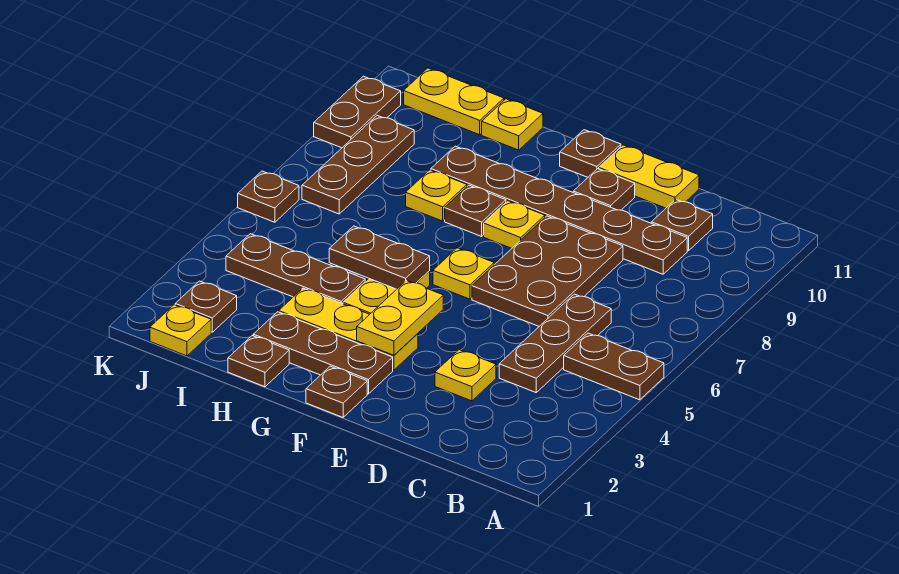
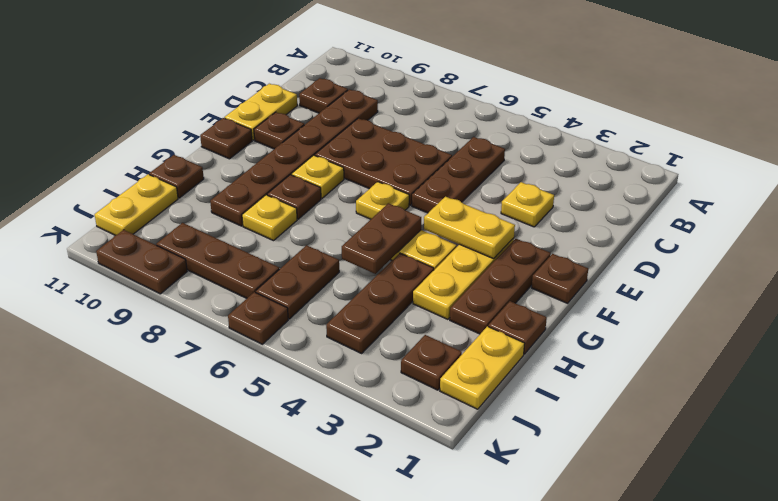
brown 1x2 plate [564,333,664,400] -> brown 1x2 plate moved to [256,245,339,319]
brown 1x3 plate [499,294,611,392] -> brown 1x3 plate turned to [412,137,505,213]
yellow 1x1 plate [482,99,543,150] -> brown 1x1 plate [149,155,204,198]
yellow 1x1 plate [150,305,211,356] -> yellow 1x2 plate [440,326,525,409]

